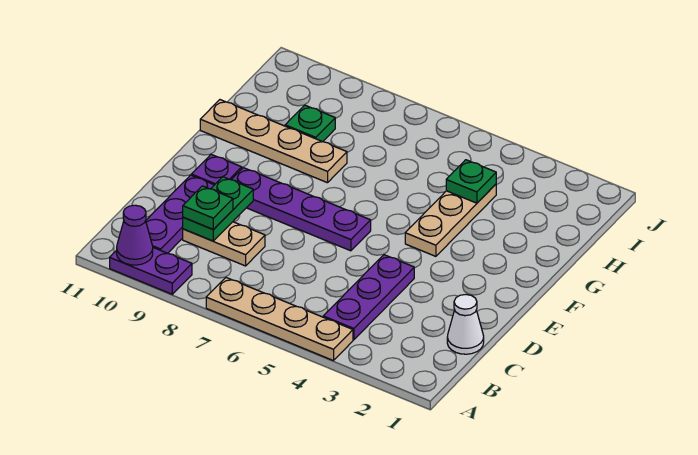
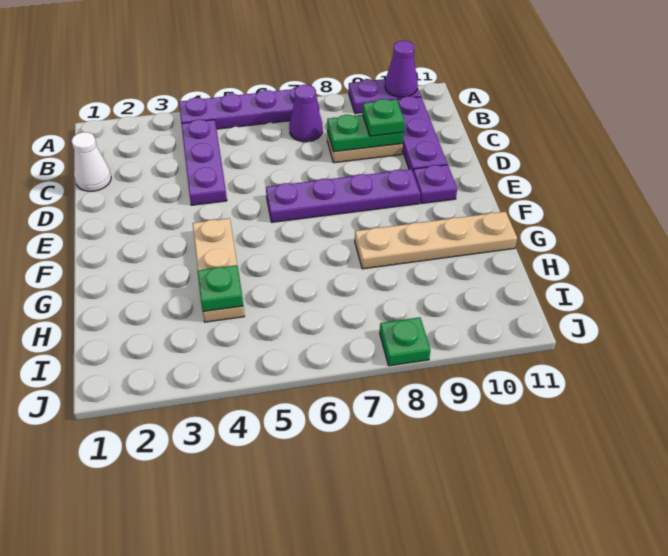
tan 1x4 plate [206,278,353,361] -> purple 1x4 plate [179,87,319,129]
none -> purple 1x1 cone [289,85,323,142]
green 1x2 plate [183,177,253,241] -> green 1x2 plate turned to [327,115,404,152]
green 1x1 plate [285,105,335,142] -> green 1x1 plate moved to [380,317,430,366]

